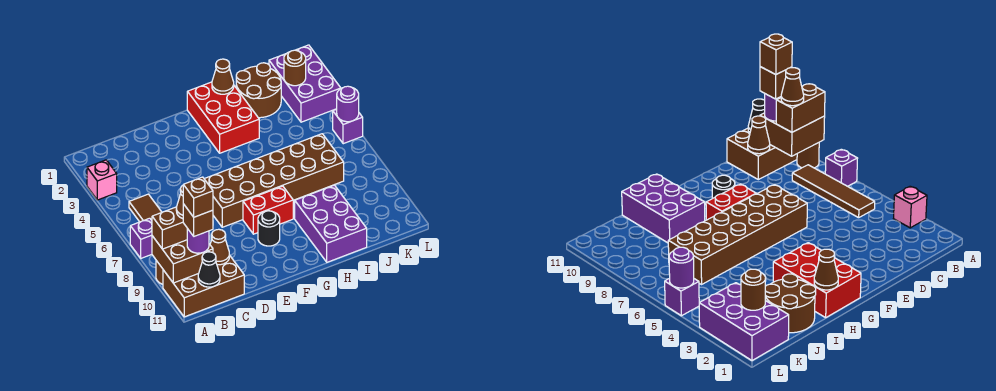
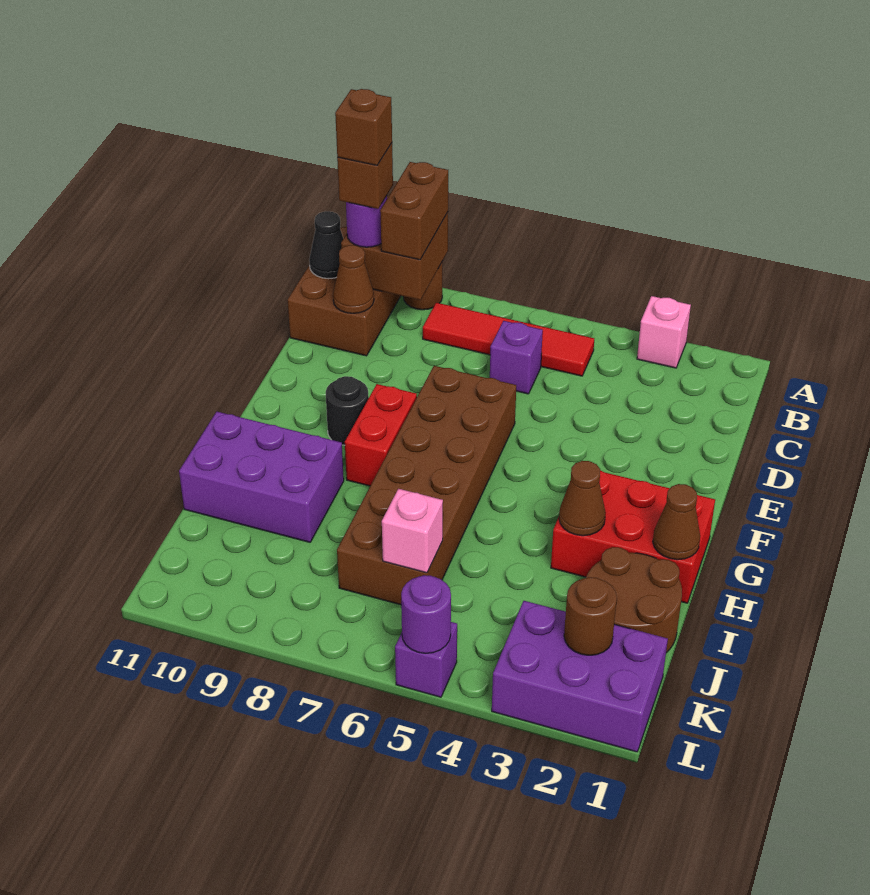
purple 1x1 brick [130,218,152,258] -> purple 1x1 brick moved to [490,321,543,394]
brown 1x4 tile [129,194,162,222] -> red 1x4 tile [423,303,594,376]
brown 1x1 cone [176,186,183,219] -> brown 1x1 cone moved to [559,461,606,536]
none -> pink 1x1 brick [382,489,443,573]

